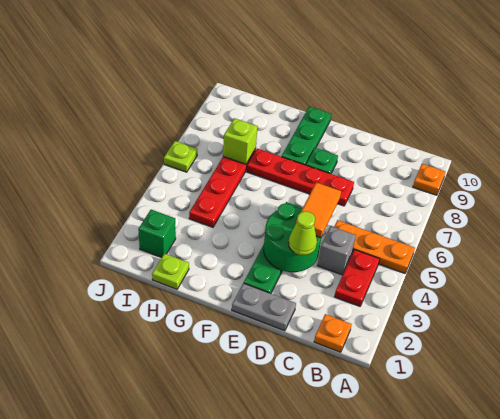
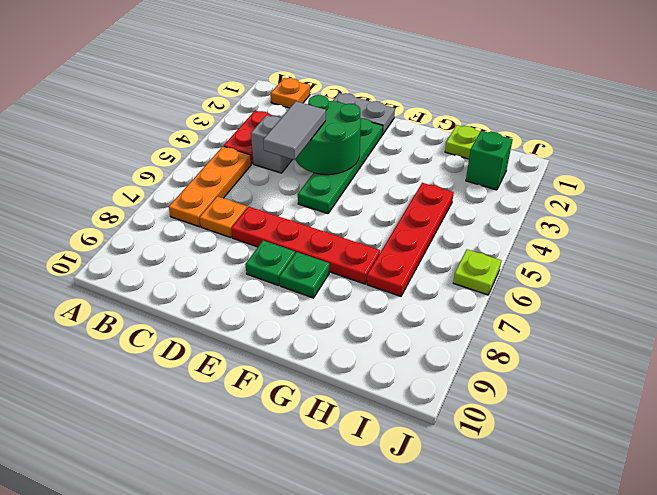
orange 1x3 plate [334,220,415,273] -> orange 1x3 plate turned to [169,146,251,227]
orange 1x1 plate [413,164,445,195] -> orange 1x1 plate moved to [200,196,247,238]
lime 1x1 cone [288,211,317,255] -> none
orange 1x2 tile [296,182,341,238] -> grey 1x2 tile [263,101,326,160]
green 1x3 plate [282,107,331,165] -> green 1x1 plate [280,252,329,298]
lime 1x1 brick [223,118,258,164] -> none

